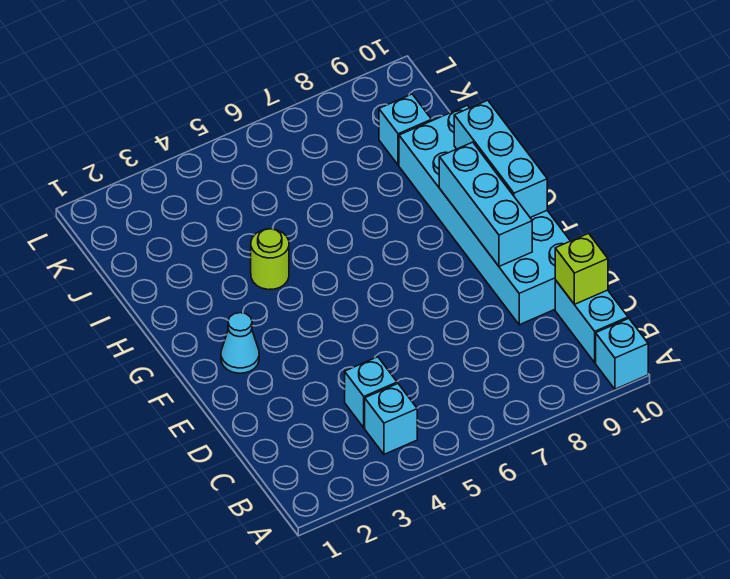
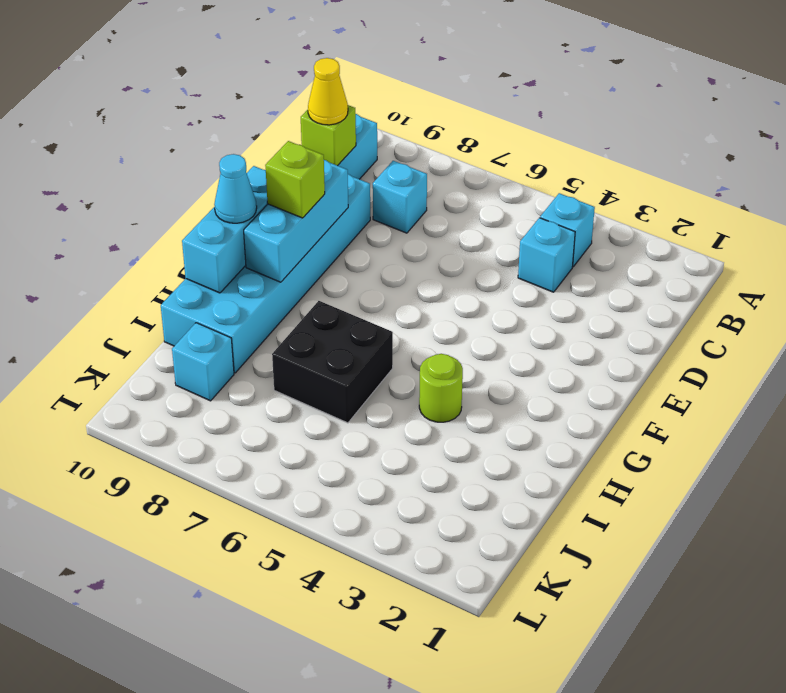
cyan 1x1 brick [596,318,648,389] -> cyan 1x1 brick moved to [373,161,427,233]
none -> yellow 1x1 cone [308,58,348,125]
cyan 1x1 cone [221,313,259,373] -> cyan 1x1 cone moved to [214,154,257,223]
none -> lime 1x1 brick [265,141,325,218]
none -> black 2x2 brick [272,301,393,423]

